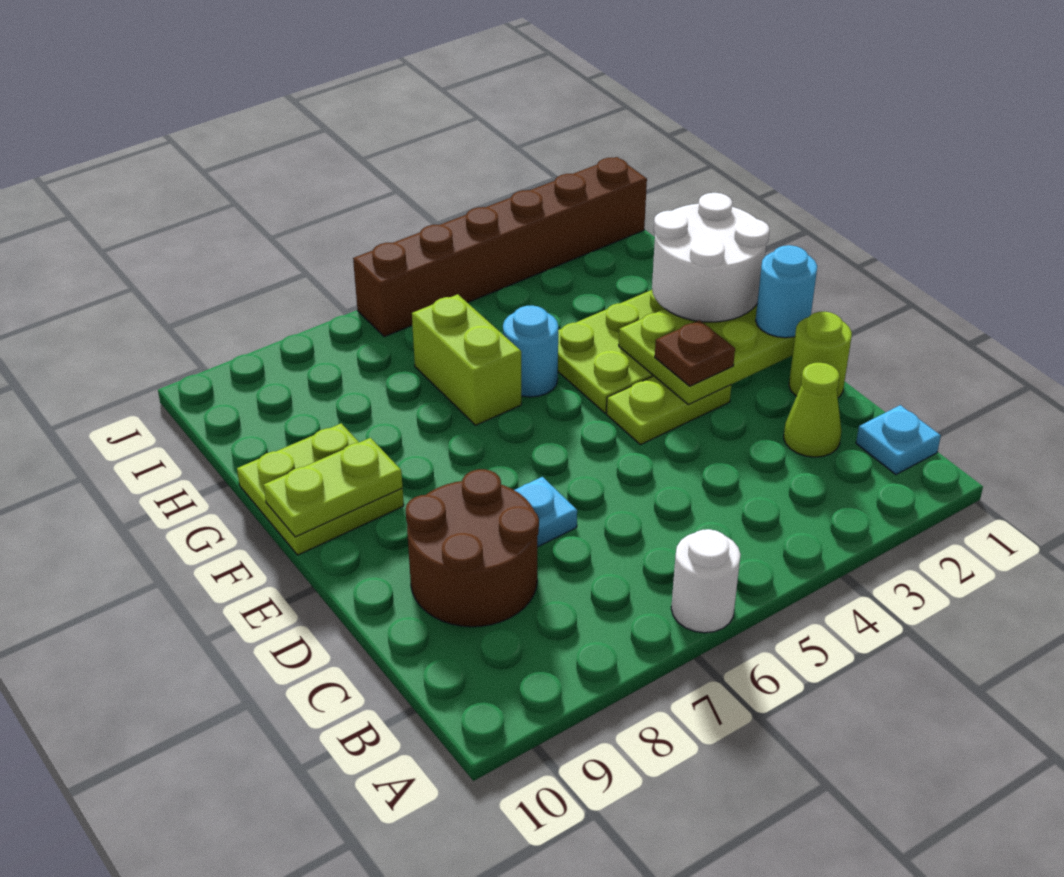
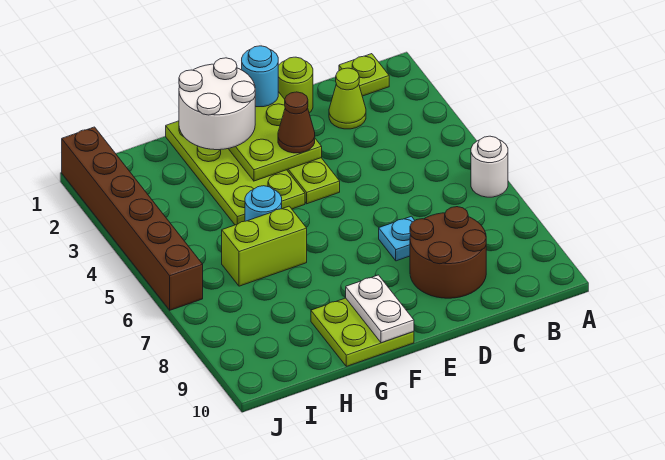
cyan 1x1 plate [856,405,941,475] -> lime 1x1 plate [339,54,389,96]
brown 1x1 plate [655,320,735,386] -> brown 1x1 cone [278,92,315,153]
lime 1x2 plate [264,438,403,537] -> white 1x2 plate [346,275,414,343]

